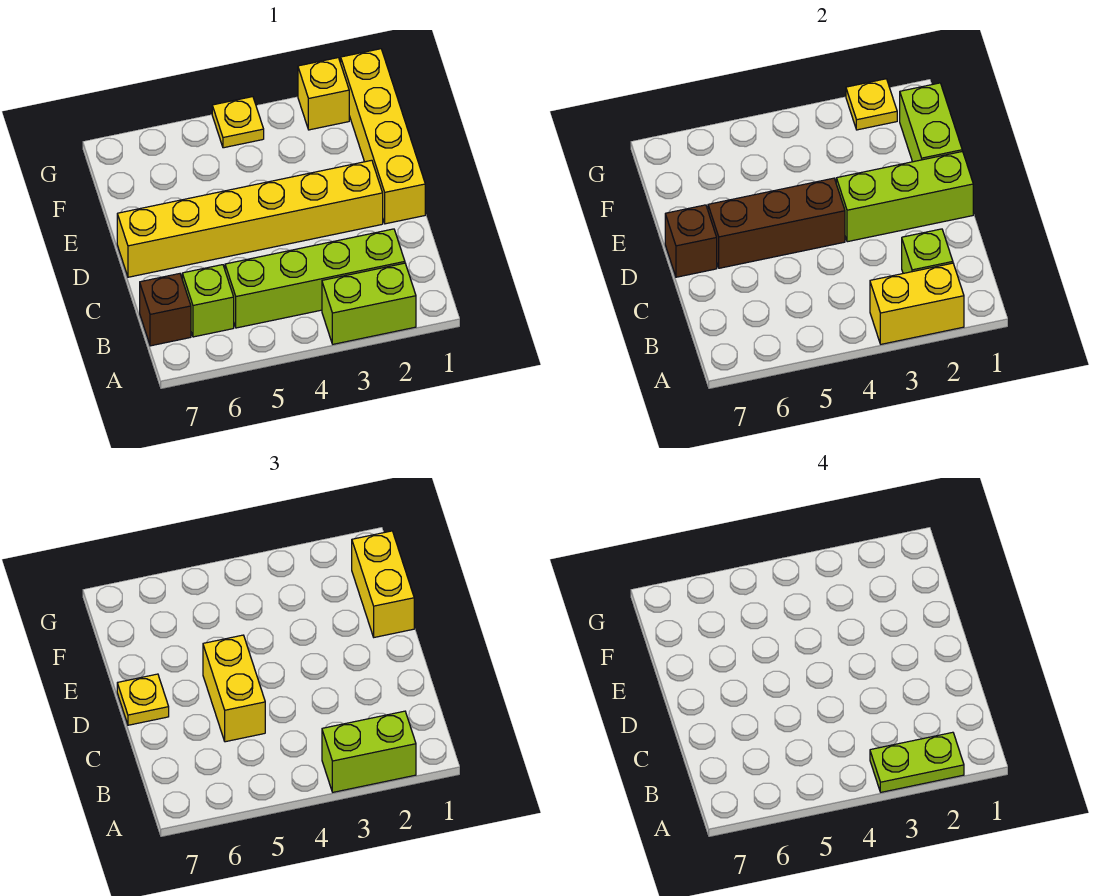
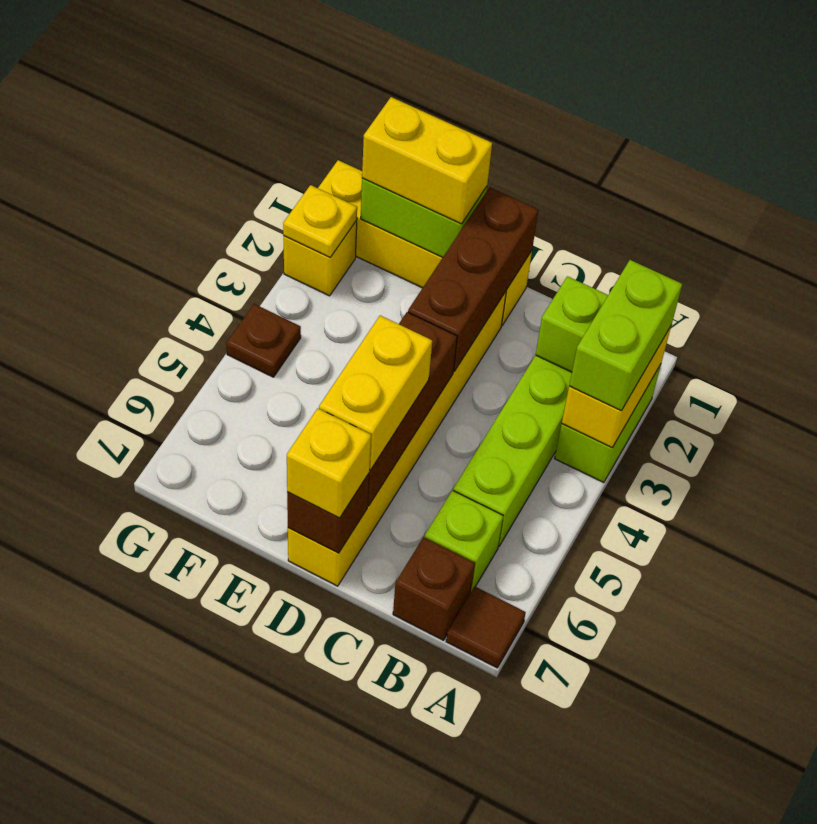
lime 1x2 plate [870,732,964,792] -> none
none -> brown 1x1 tile [446,586,526,668]
yellow 1x2 brick [203,635,265,742] -> yellow 1x2 brick turned to [319,315,432,470]
lime 1x3 brick [836,151,973,242] -> brown 1x3 brick [408,187,538,371]
yellow 1x1 plate [117,674,169,725] -> yellow 1x1 brick [287,408,371,518]
yellow 1x1 plate [212,97,264,148] -> brown 1x1 plate [226,304,301,377]

